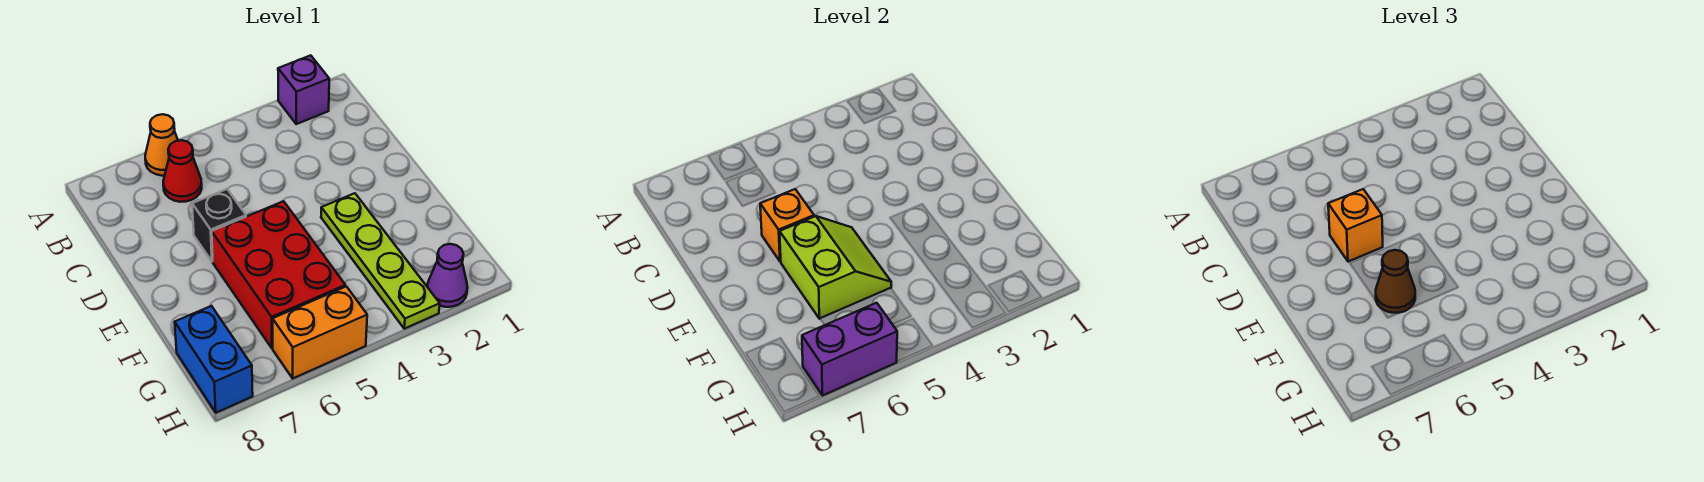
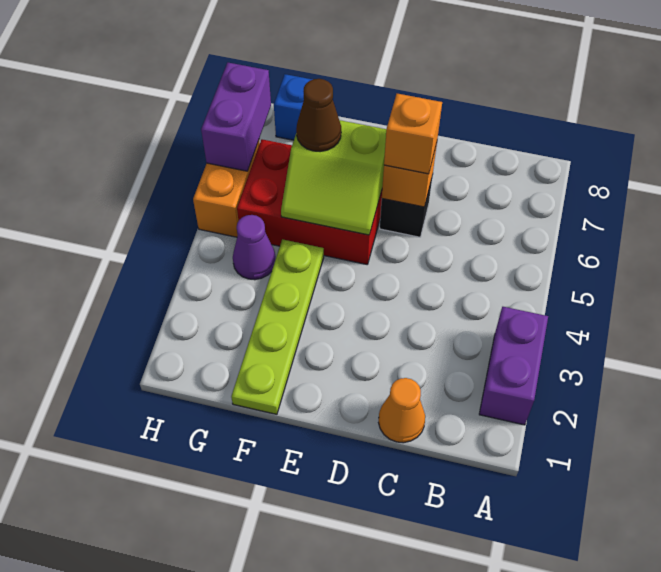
purple 1x1 brick [278,55,329,124] -> purple 1x2 brick [479,307,548,425]
orange 1x1 cone [145,114,178,176] -> orange 1x1 cone moved to [379,378,425,443]
red 1x1 cone [163,140,202,202] -> none
lime 1x4 plate [321,193,440,329] -> lime 1x4 plate turned to [231,239,324,414]
blue 1x2 brick [175,306,253,413] -> blue 1x1 brick [274,74,313,140]
purple 1x1 cone [427,244,468,307] -> purple 1x1 cone moved to [233,215,276,280]

